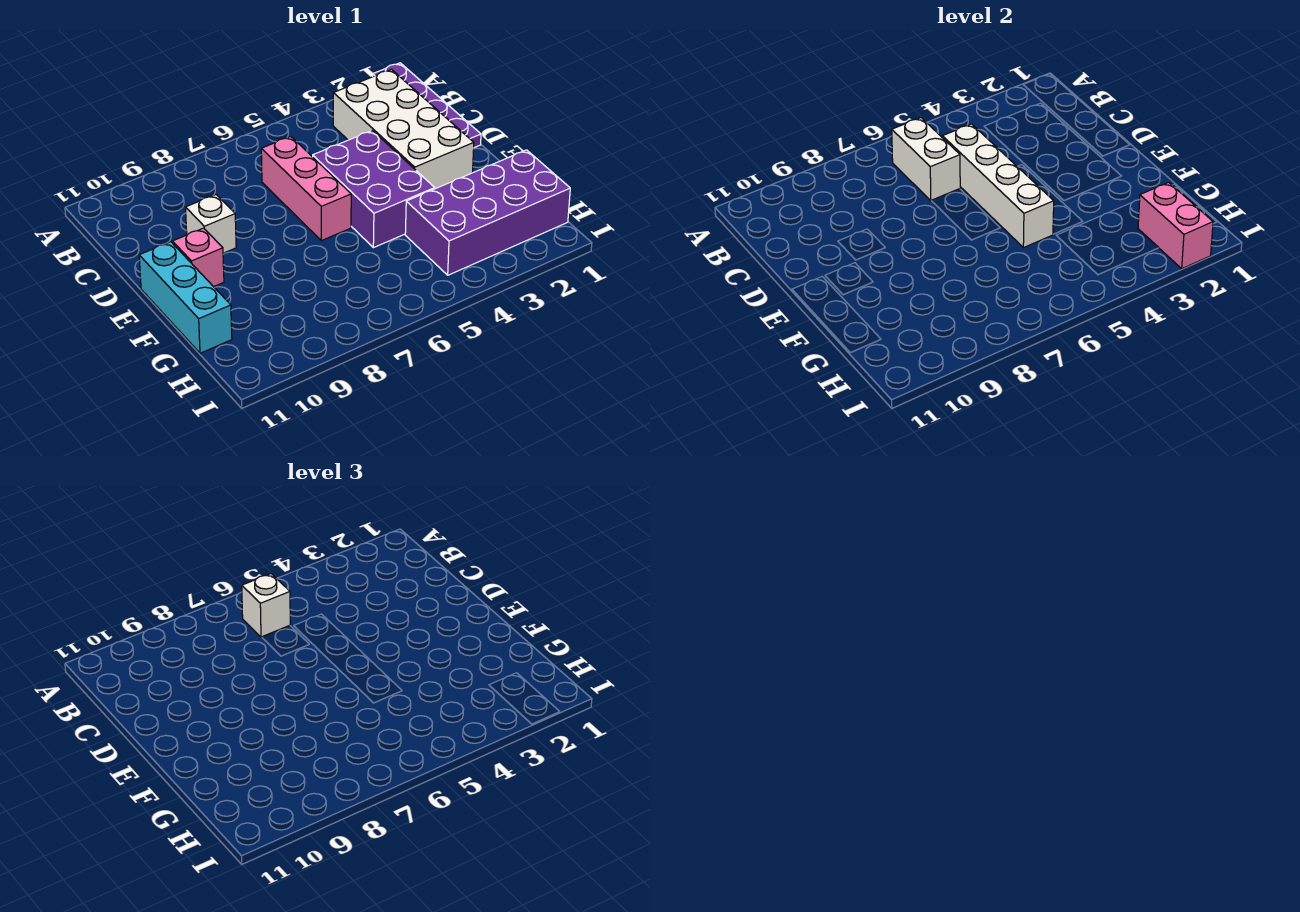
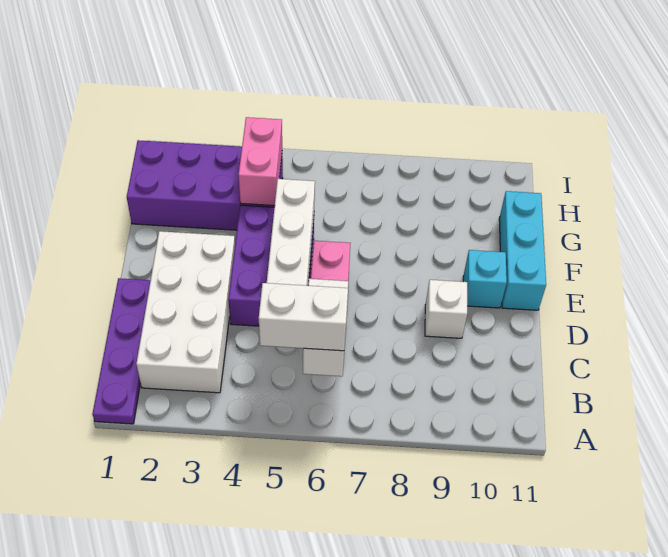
white 1x1 brick [242,574,290,637] -> white 1x2 brick [259,283,348,351]
pink 1x1 brick [172,228,224,287] -> cyan 1x1 brick [463,250,507,308]
pink 1x2 brick [1138,182,1213,269] -> pink 1x2 brick moved to [238,117,282,206]

